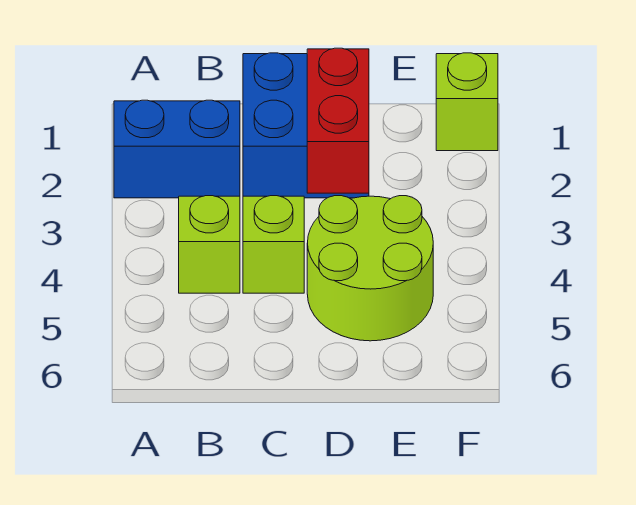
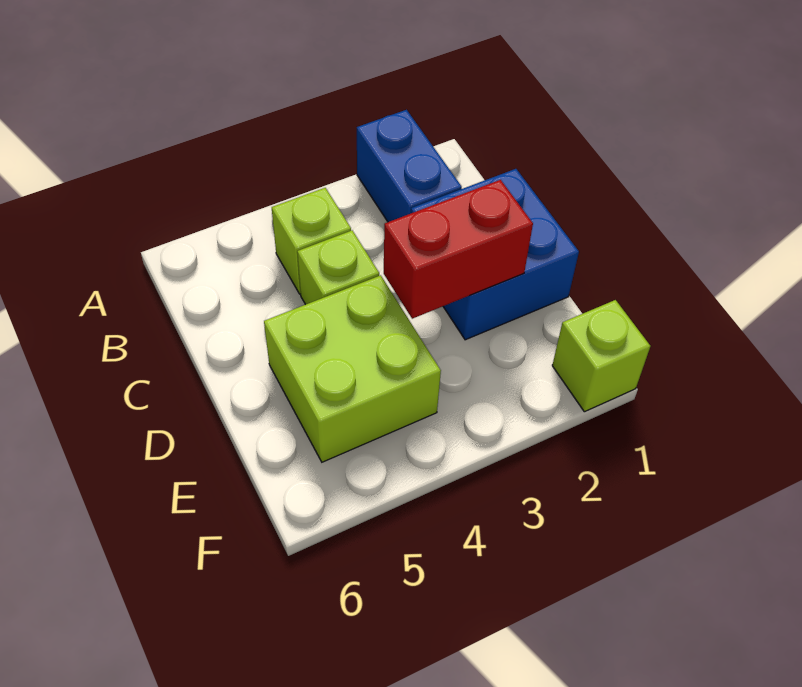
lime 2x2 round brick [307,196,433,341] -> lime 2x2 brick [264,275,441,462]

